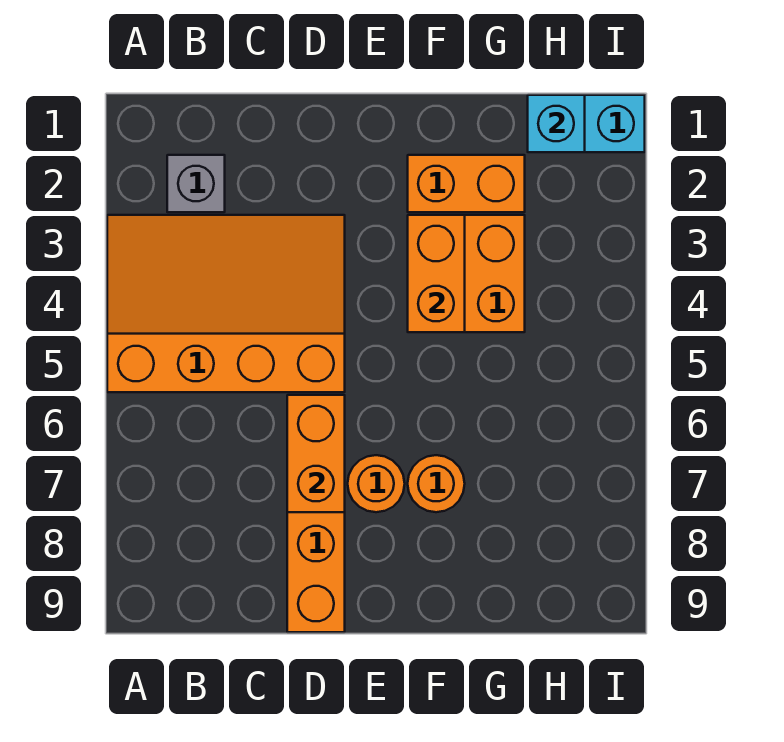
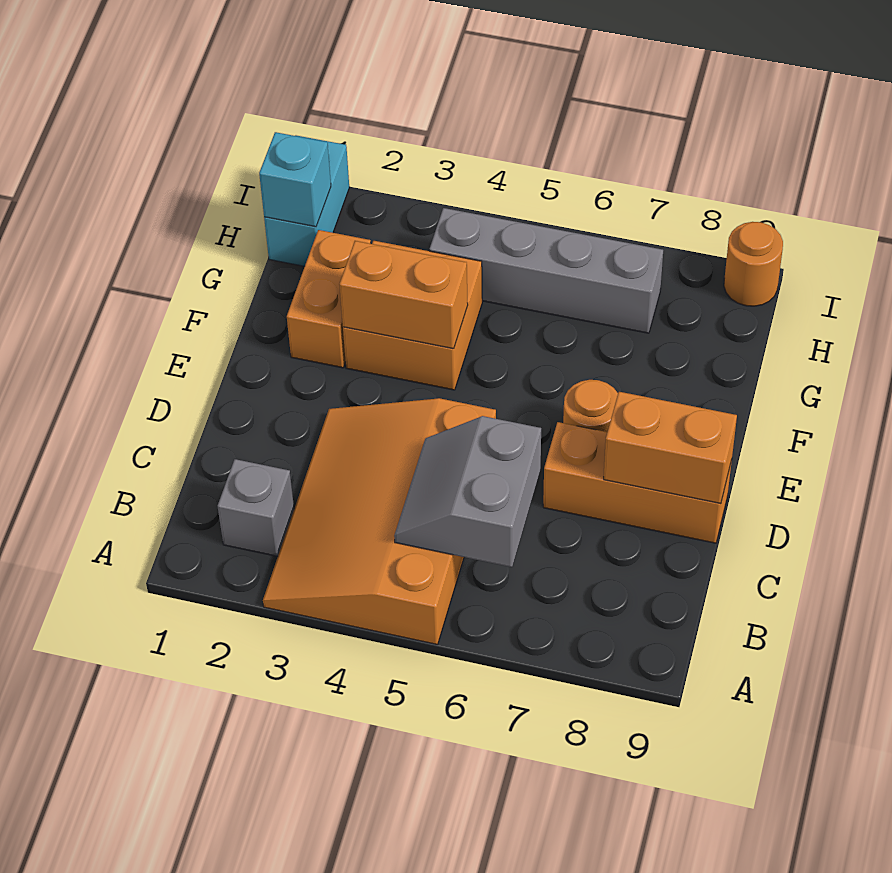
none -> grey 2x2 slope [394,416,541,567]
orange 1x2 brick [287,395,345,512] -> orange 1x2 brick moved to [604,392,737,504]
orange 1x1 round brick [408,455,465,512] -> orange 1x1 round brick moved to [724,222,783,306]
none -> grey 1x4 brick [429,208,663,333]

